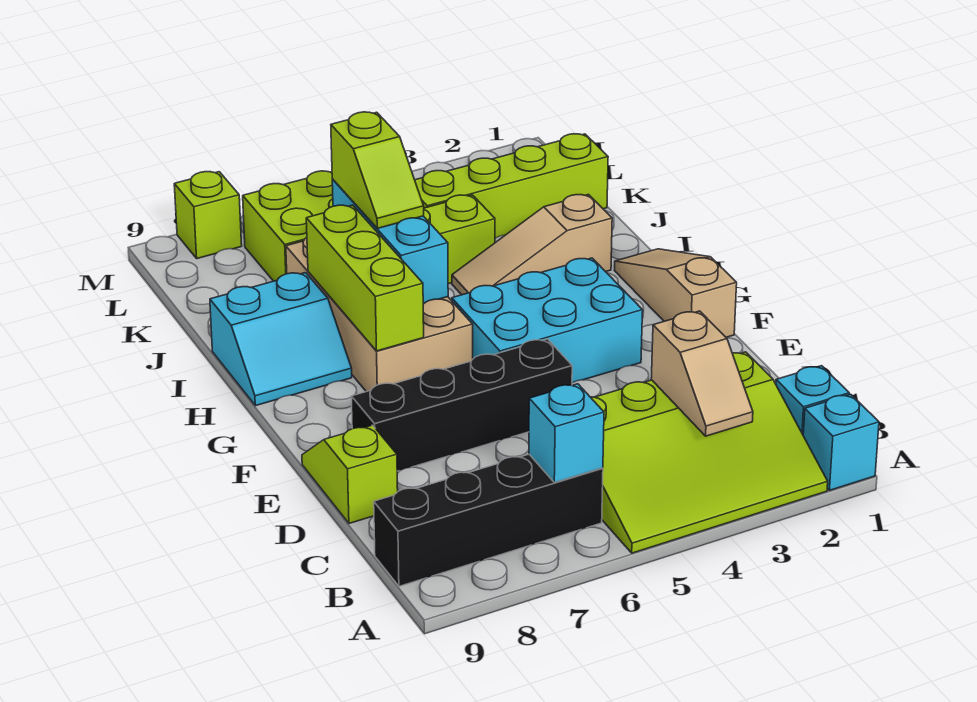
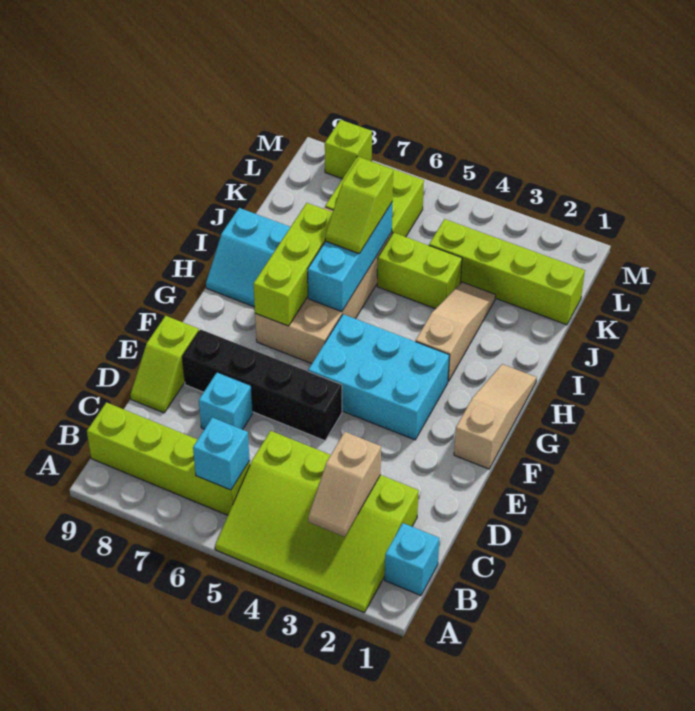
cyan 1x1 brick [803,394,879,490] -> cyan 1x1 brick moved to [199,372,253,430]
black 1x4 brick [374,454,603,586] -> lime 1x4 brick [87,402,250,515]
lime 1x2 slope [302,425,398,523] -> lime 1x2 slope turned to [131,316,199,413]
tan 1x3 slope [452,195,612,295] -> tan 1x3 slope turned to [416,282,496,382]

